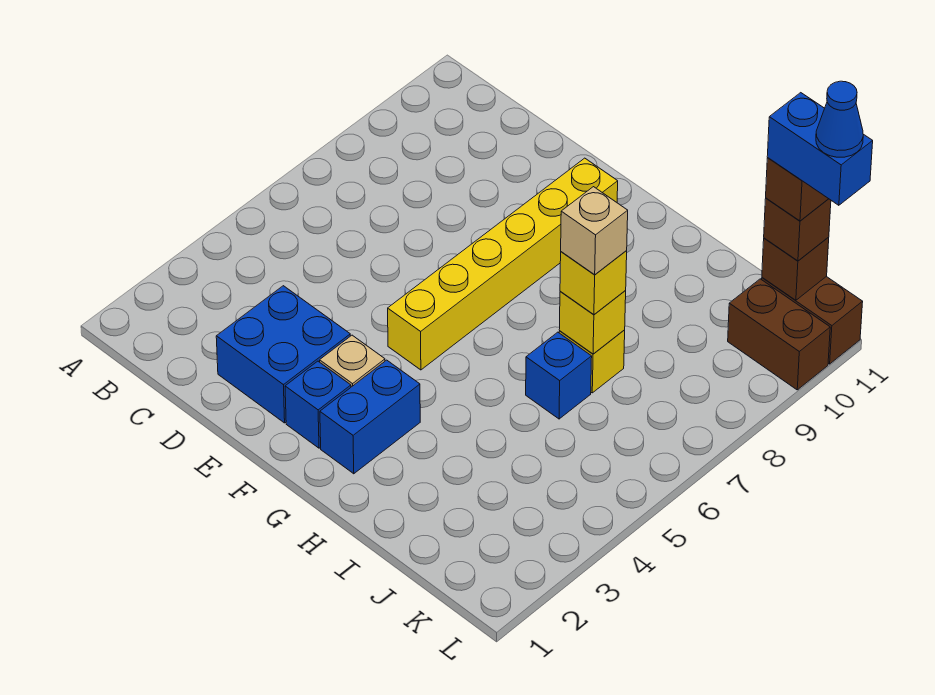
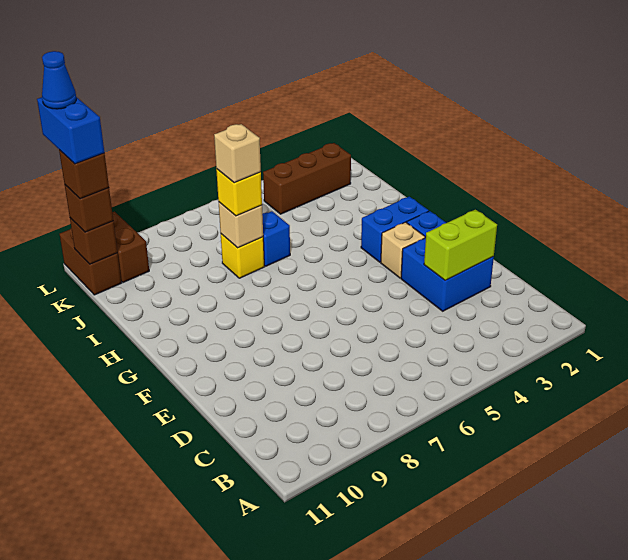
none -> lime 1x2 brick [424,210,497,280]
yellow 1x6 brick [388,158,618,370] -> none
yellow 1x1 brick [559,291,626,354] -> tan 1x1 brick [219,202,263,248]
none -> brown 1x3 brick [263,143,351,214]

